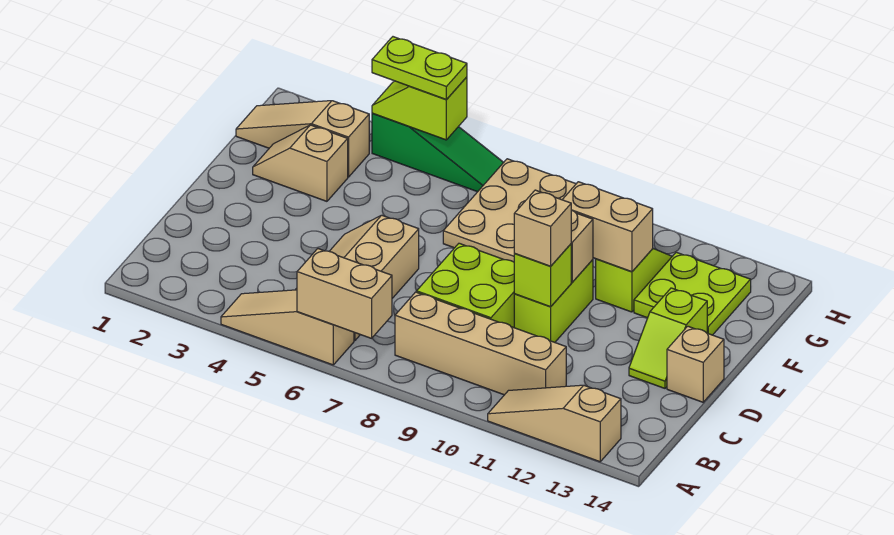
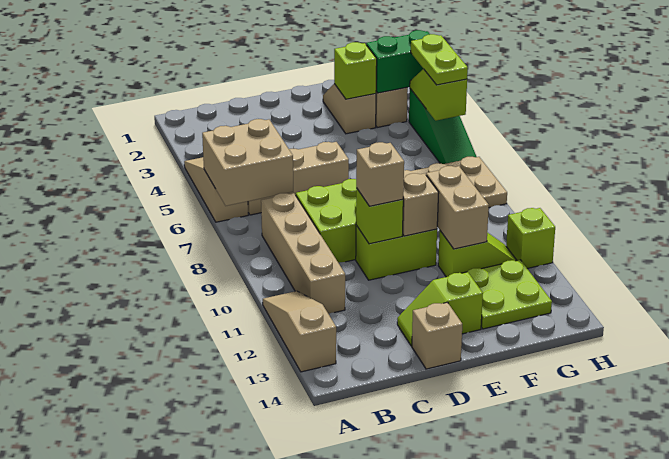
tan 1x2 brick [297,249,392,338] -> tan 2x2 brick [202,119,293,206]
none -> lime 1x1 brick [334,42,377,99]
none -> green 1x2 brick [366,30,430,93]
none -> lime 1x1 brick [506,208,555,268]

